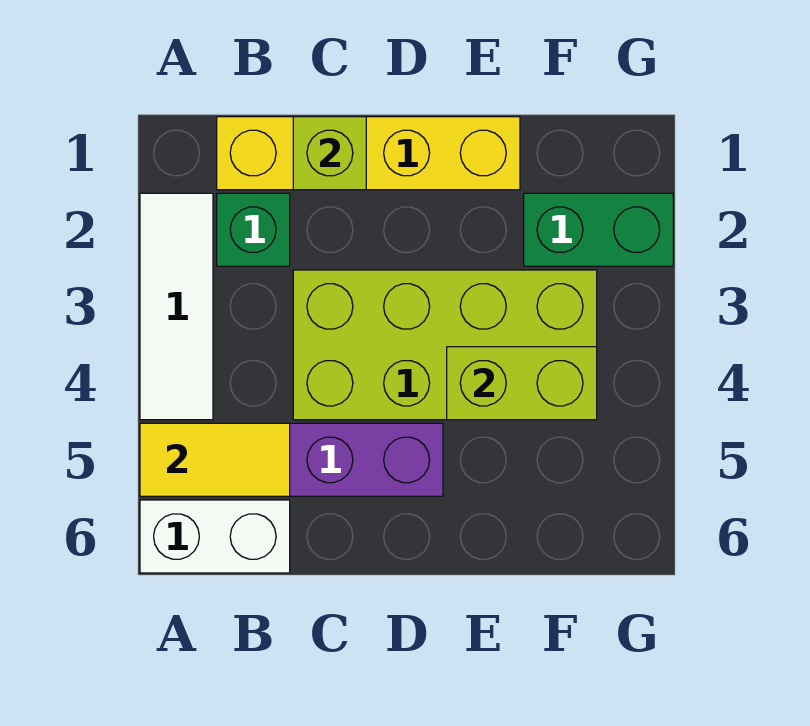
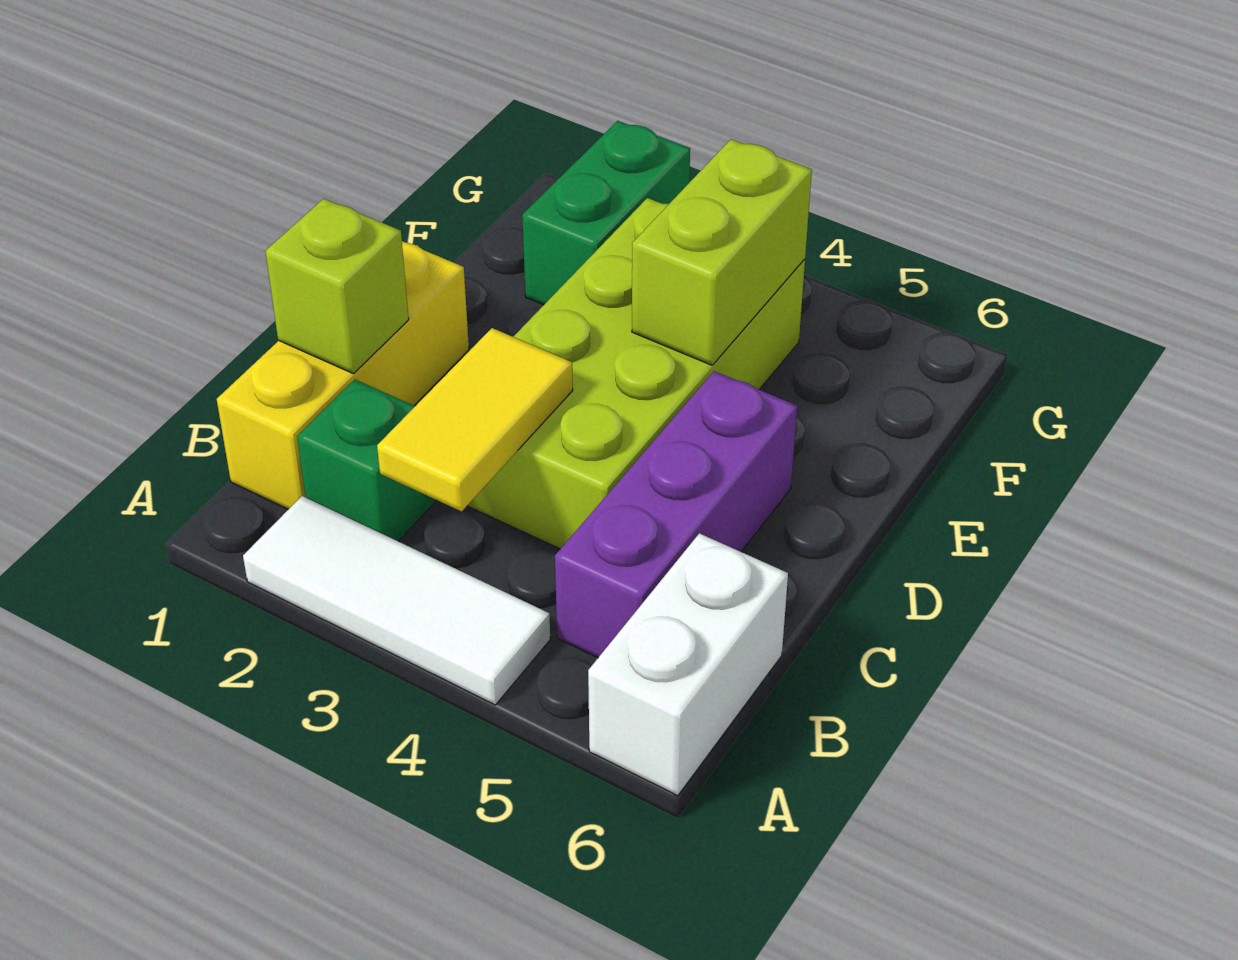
yellow 1x2 tile [140,423,290,496] -> yellow 1x2 tile moved to [377,328,573,511]
yellow 1x4 brick [217,117,520,190] -> yellow 1x3 brick [217,241,469,509]

